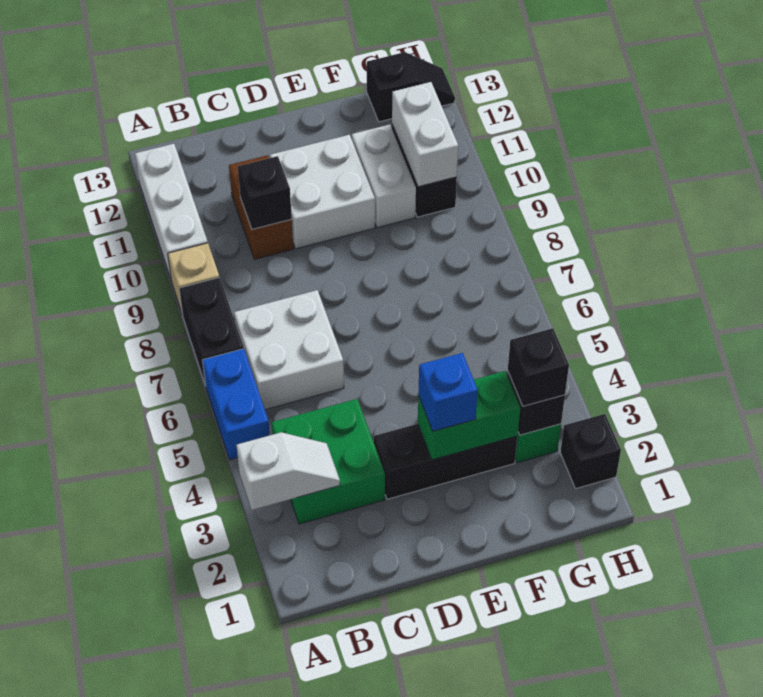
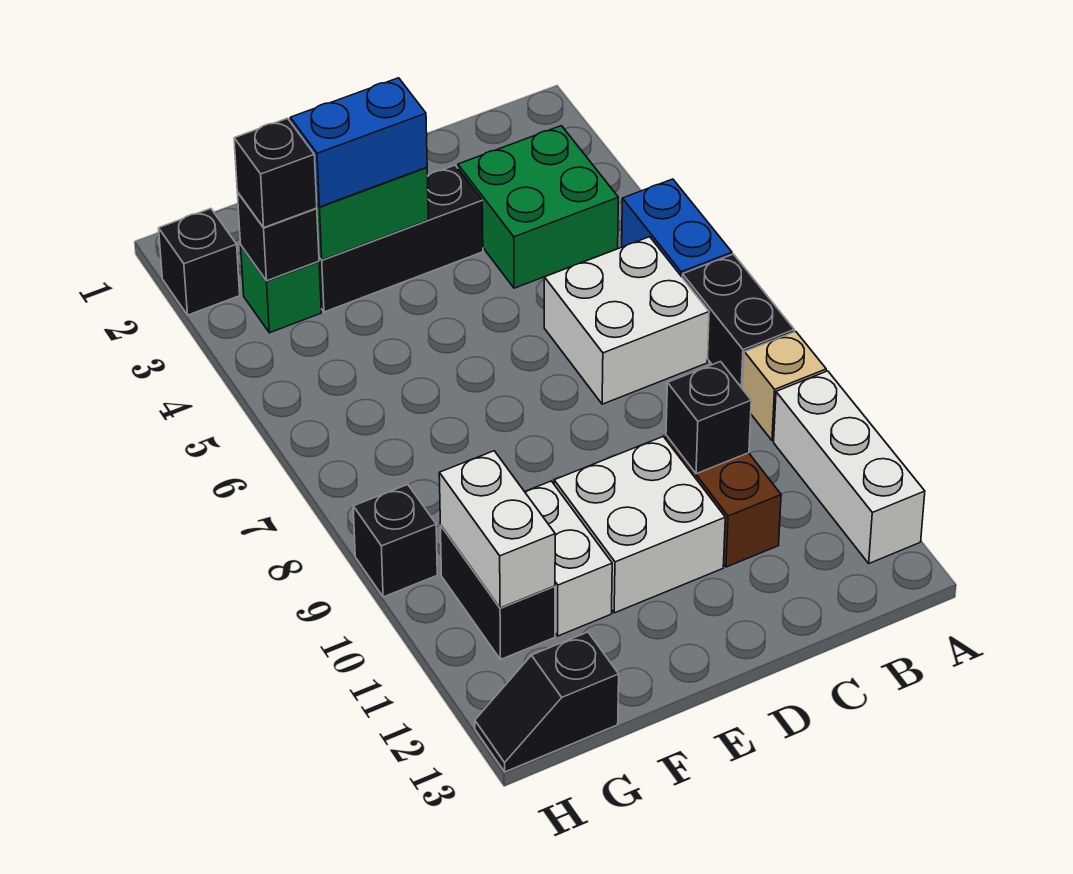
white 1x2 slope [236,432,340,510] -> none
blue 1x1 brick [418,353,478,431] -> blue 1x2 brick [290,78,427,207]
none -> black 1x1 brick [353,485,437,597]

